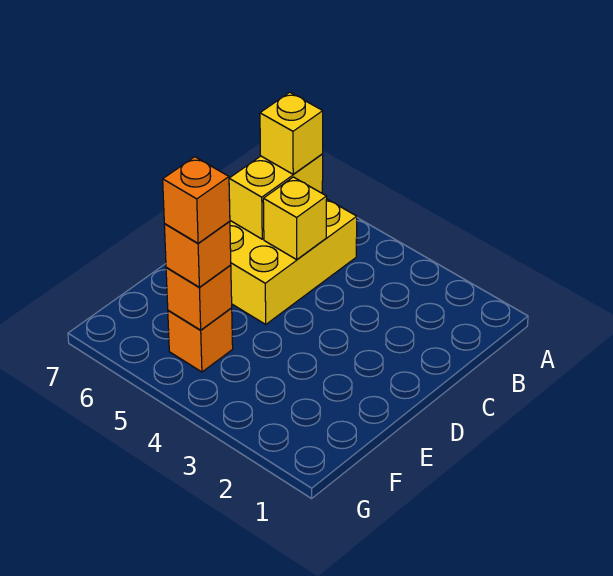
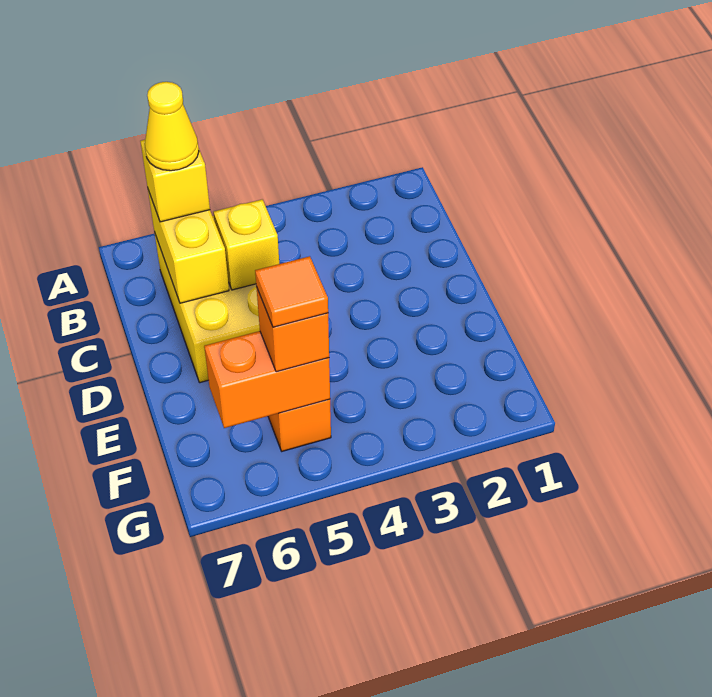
none -> yellow 1x1 cone [145,82,199,171]
orange 1x1 brick [166,265,232,330] -> orange 1x2 brick [204,331,330,428]
orange 1x1 brick [163,157,230,243] -> orange 1x1 tile [255,256,328,327]

